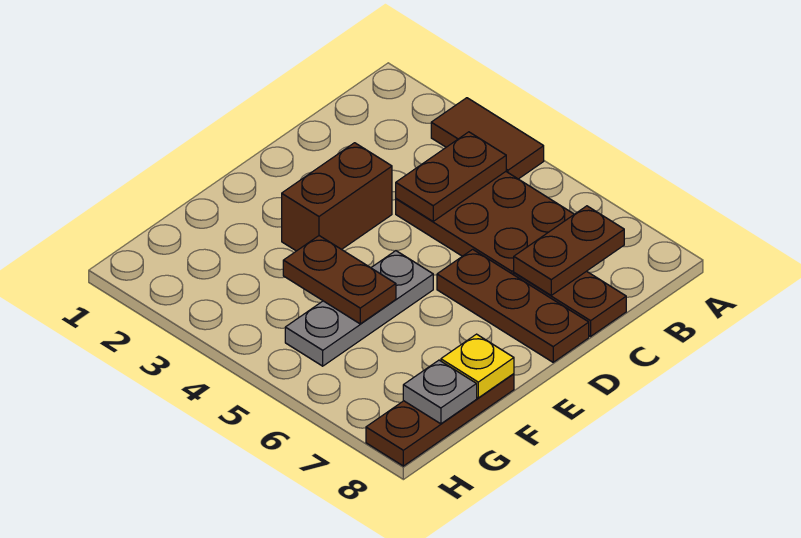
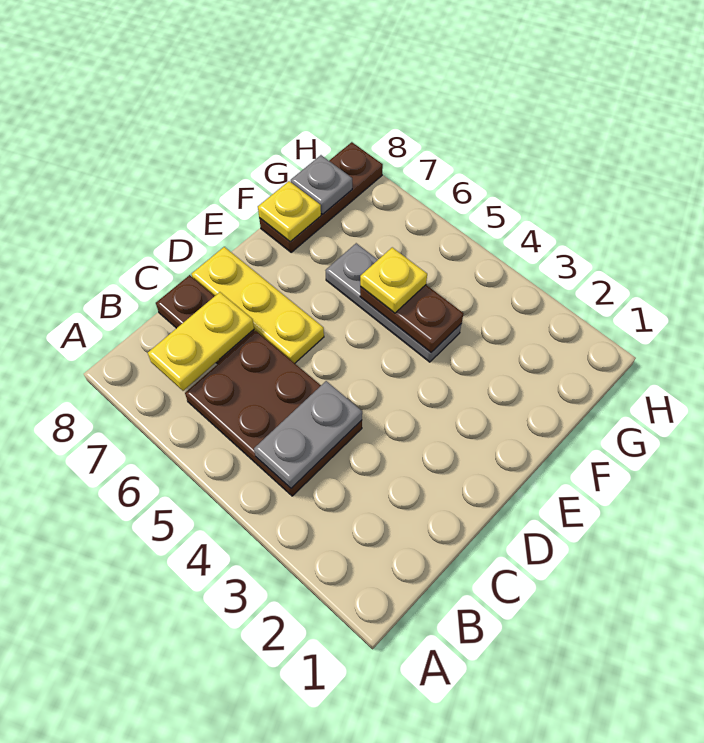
brown 1x2 tile [431,98,544,179] -> none
brown 1x2 plate [396,132,506,221] -> grey 1x2 plate [254,381,362,488]
brown 1x2 plate [514,206,624,295] -> yellow 1x2 plate [148,292,254,391]
brown 1x2 brick [282,143,392,251] -> none
brown 1x3 plate [437,249,589,362] -> yellow 1x3 plate [192,247,324,363]
grey 1x3 plate [285,251,433,366] -> grey 1x3 plate turned to [325,243,461,362]
none -> yellow 1x1 plate [360,247,427,313]

